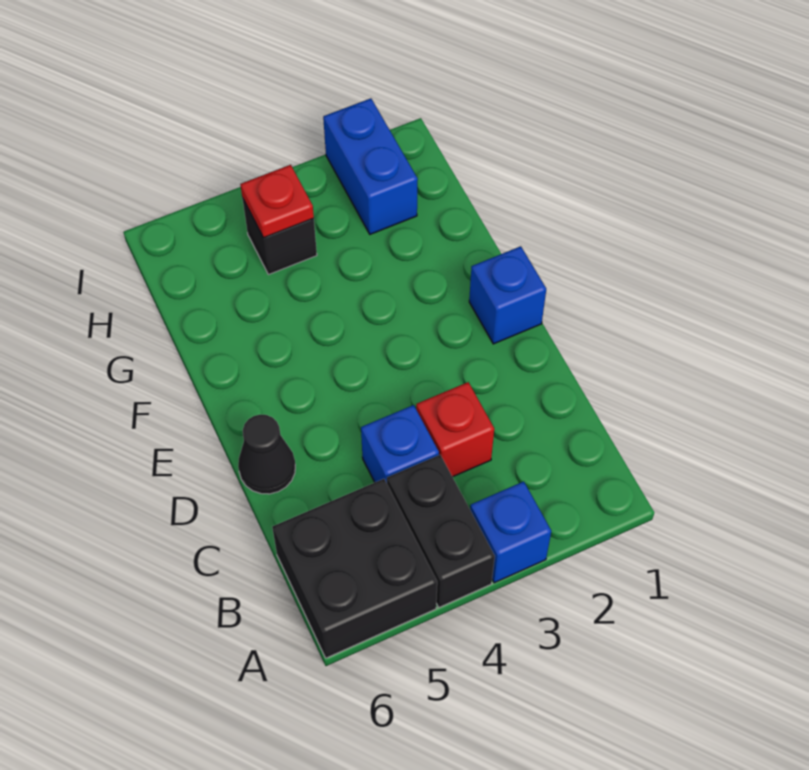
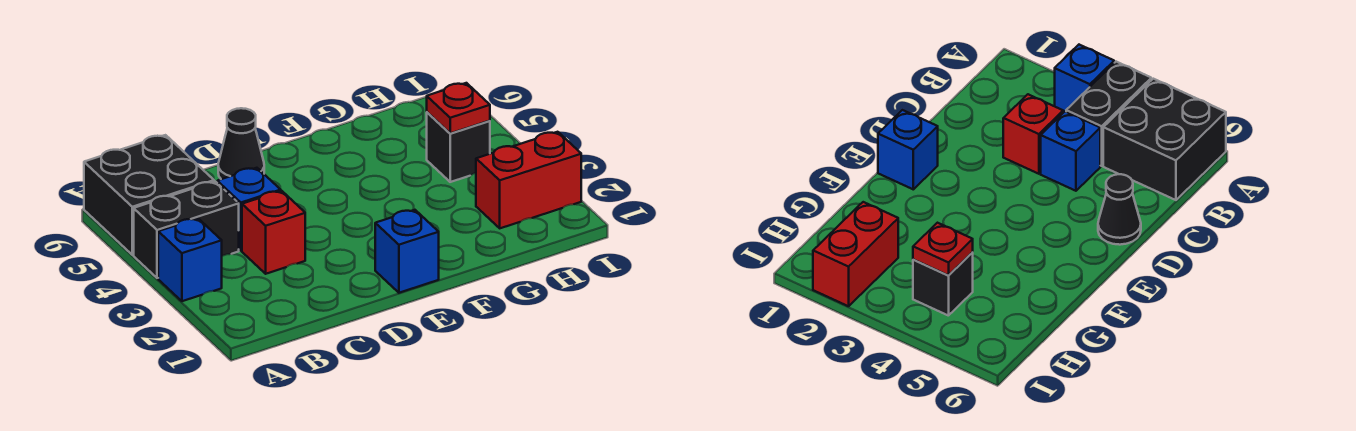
blue 1x2 brick [323,98,418,234] -> red 1x2 brick [476,132,581,228]

